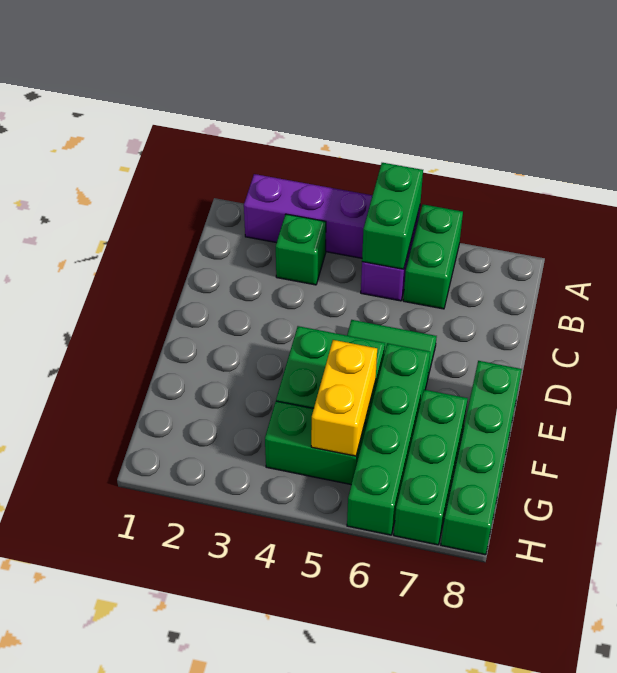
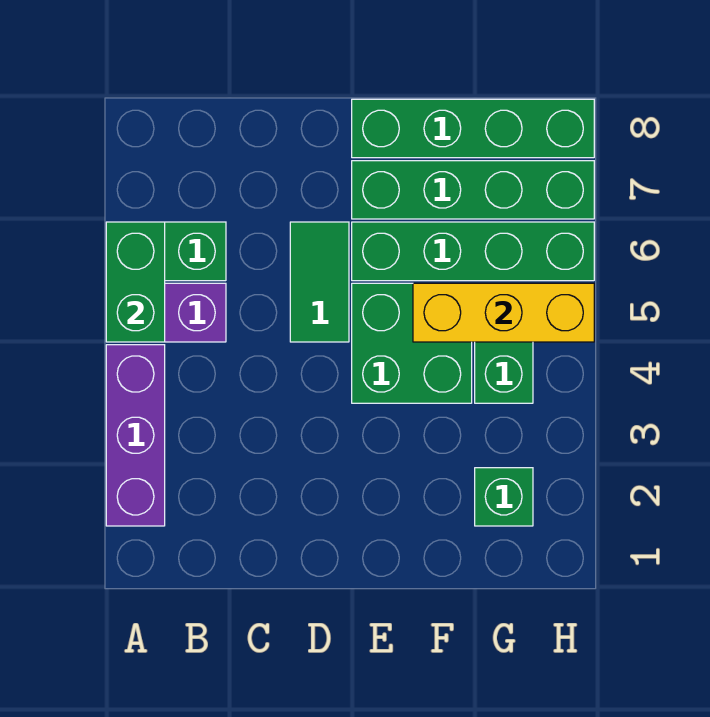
green 1x2 brick [362,163,423,269] -> green 1x2 brick turned to [106,222,165,342]
green 1x1 brick [276,214,326,285] -> green 1x1 brick moved to [475,468,533,526]
yellow 1x2 brick [311,340,377,456] -> yellow 1x3 brick [413,283,594,342]
green 1x3 brick [394,390,468,545] -> green 1x4 brick [352,161,594,219]

